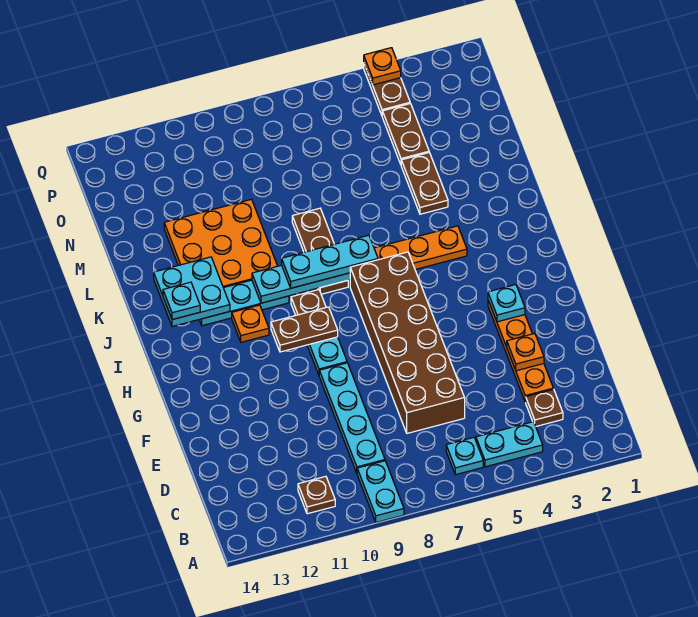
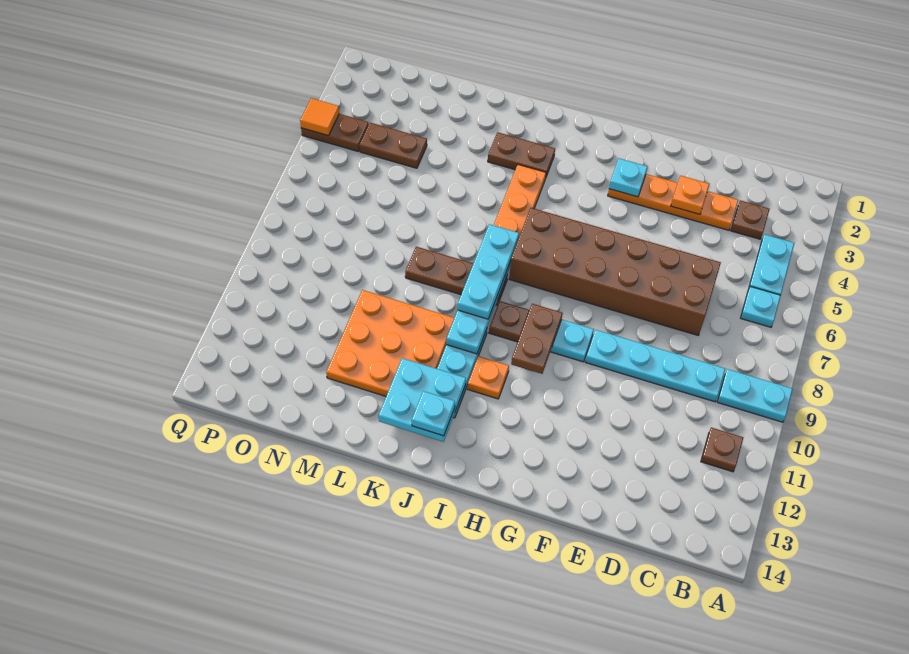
brown 1x2 plate [401,153,448,214] -> brown 1x2 plate moved to [488,132,555,177]
orange 1x1 plate [364,48,401,85] -> orange 1x1 tile [300,98,339,136]

